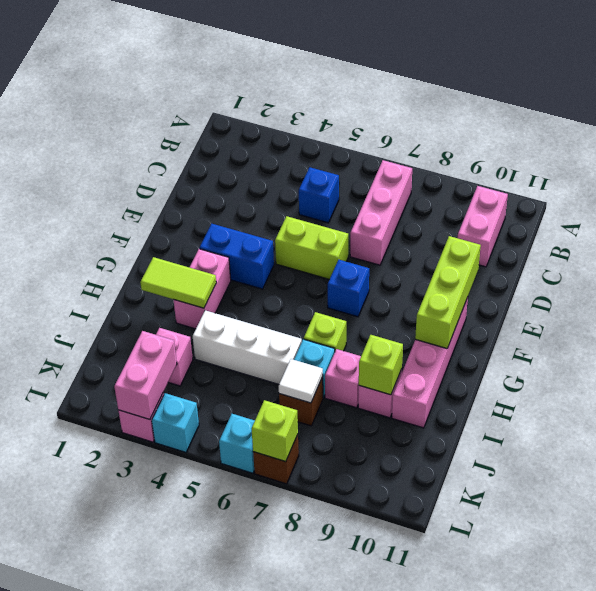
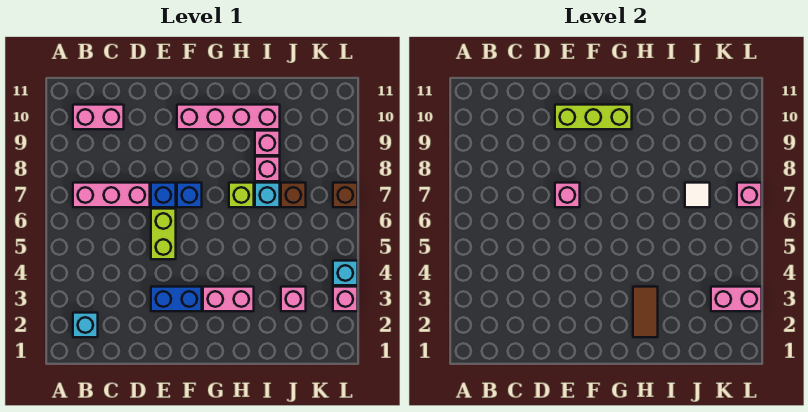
blue 1x1 brick [299,167,339,223] -> blue 1x1 brick moved to [151,183,176,207]
none -> pink 1x1 brick [555,183,580,207]
blue 1x2 brick [199,224,274,289] -> blue 1x2 brick turned to [151,287,202,311]
lime 1x2 tile [140,257,216,308] -> brown 1x2 tile [633,287,658,337]
white 1x3 brick [193,310,302,384] -> none
lime 1x1 brick [359,335,403,395] -> none
cyan 1x1 brick [219,414,255,473] -> cyan 1x1 brick moved to [73,313,98,337]
lime 1x1 brick [252,400,298,462] -> pink 1x1 brick [737,183,762,207]

